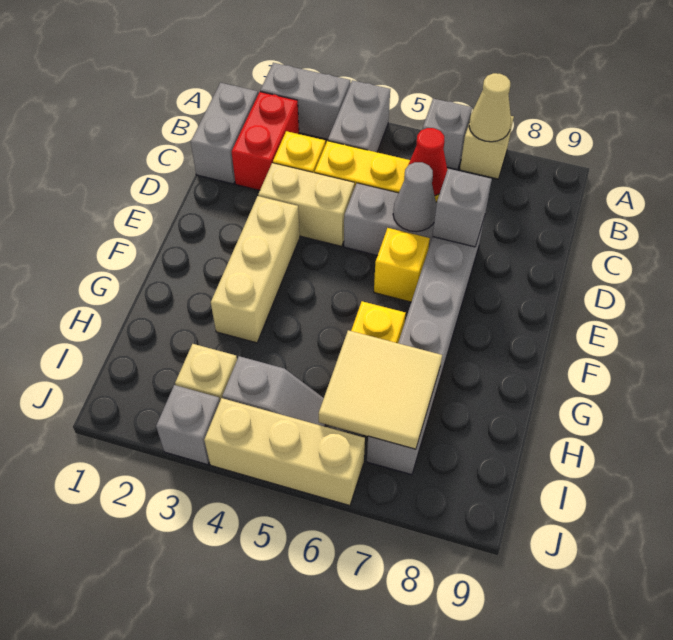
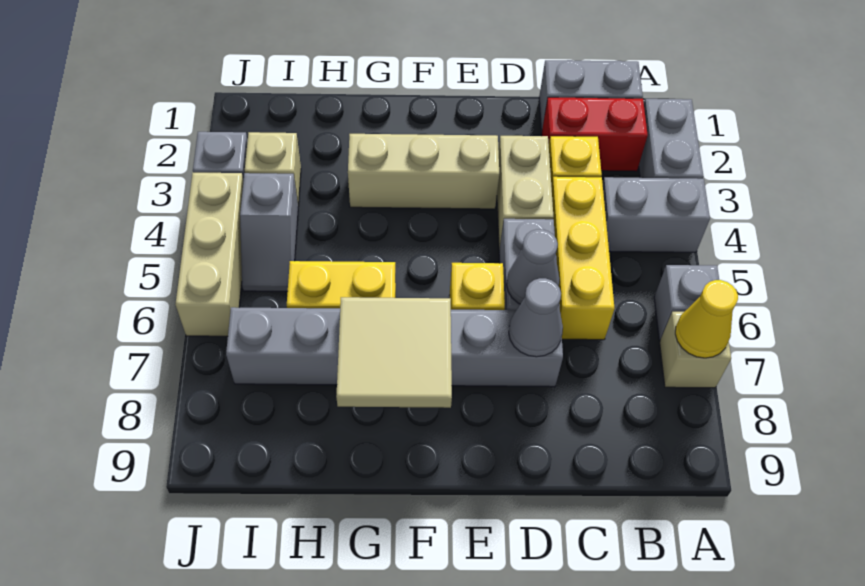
tan 1x1 cone [469,73,511,142] -> yellow 1x1 cone [675,280,738,358]
red 1x1 cone [408,128,447,196] -> none
grey 1x1 brick [433,169,492,247] -> grey 1x1 cone [509,278,563,357]
tan 2x2 tile [319,330,442,449] -> tan 2x2 tile moved to [336,297,452,408]

